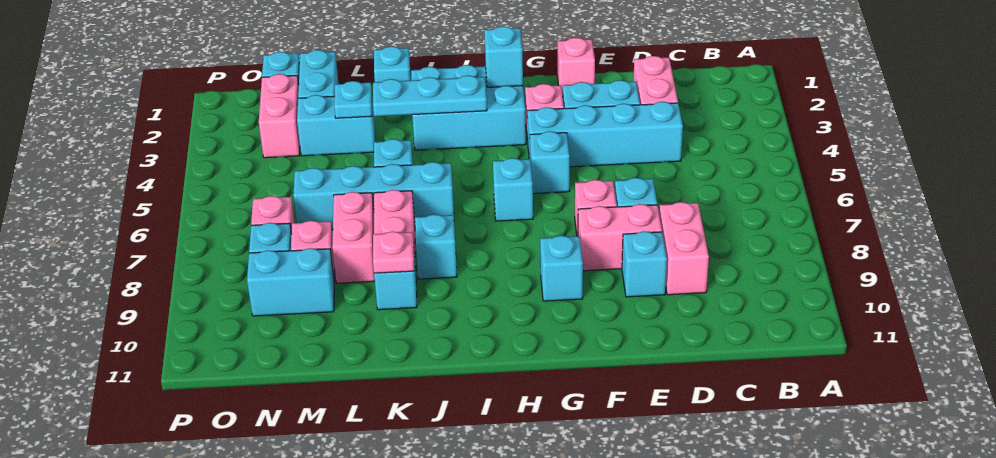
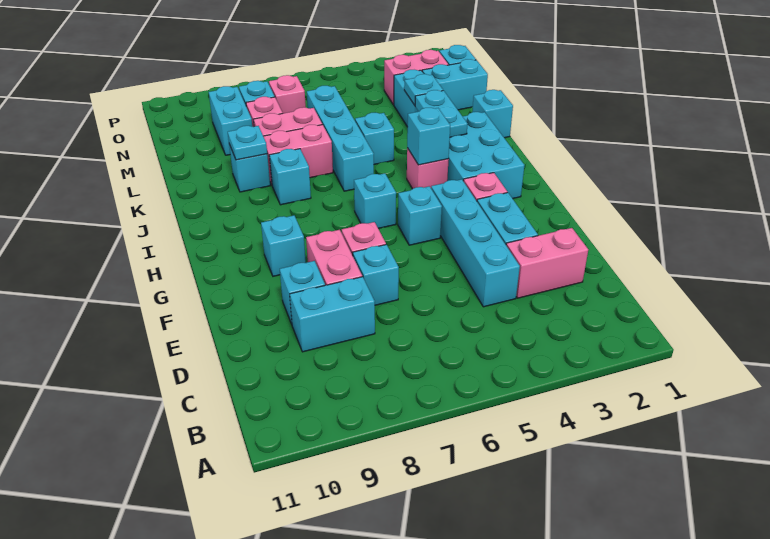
pink 1x2 brick [659,202,709,295] -> cyan 1x2 brick [290,277,375,352]
pink 1x1 brick [557,38,595,96] -> pink 1x1 brick moved to [407,148,449,189]
cyan 1x1 brick [484,26,523,87] -> cyan 1x1 brick moved to [407,108,450,165]
cyan 1x3 plate [373,75,487,116] -> cyan 1x2 plate [415,90,467,137]
pink 1x1 plate [373,232,414,273] -> cyan 1x1 plate [228,126,267,160]

